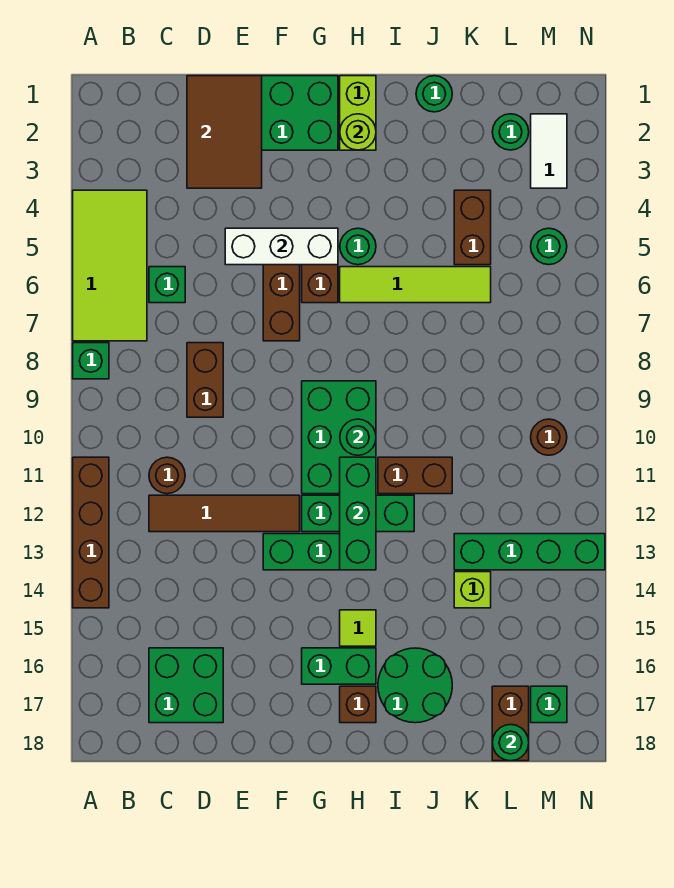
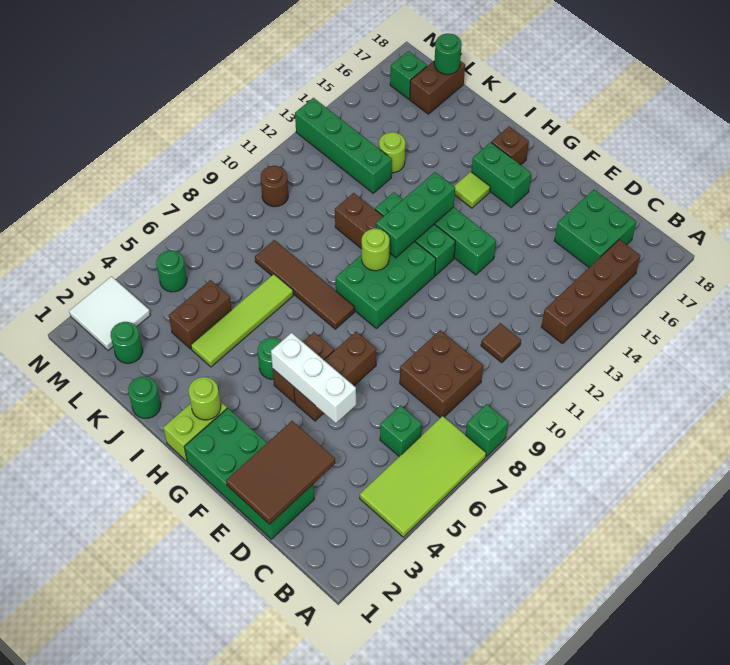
brown 1x4 brick [73,457,109,608] -> brown 1x4 brick moved to [542,239,640,343]
brown 1x1 round brick [149,457,185,494] -> brown 1x1 tile [481,323,521,363]
brown 1x4 tile [149,495,300,532] -> brown 1x4 tile moved to [255,240,355,329]
brown 1x2 brick [187,343,223,417] -> brown 2x2 brick [400,330,483,418]
lime 1x4 tile [340,267,491,303] -> lime 1x4 tile turned to [191,274,293,367]
green 1x1 round brick [340,419,376,455] -> lime 1x1 round brick [362,229,389,271]
green 2x2 round brick [378,648,452,723] -> none
lime 1x1 brick [454,572,491,608] -> lime 1x1 round brick [379,132,405,173]
white 1x2 tile [531,114,567,188] -> white 2x2 tile [69,276,150,350]

